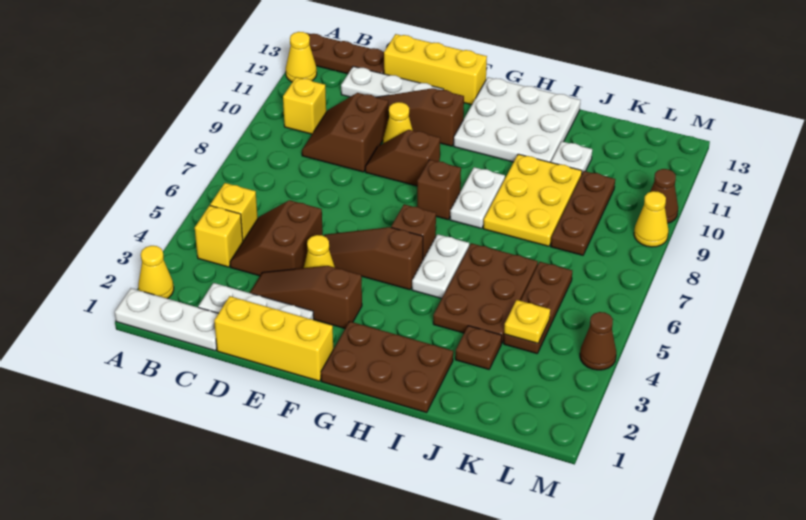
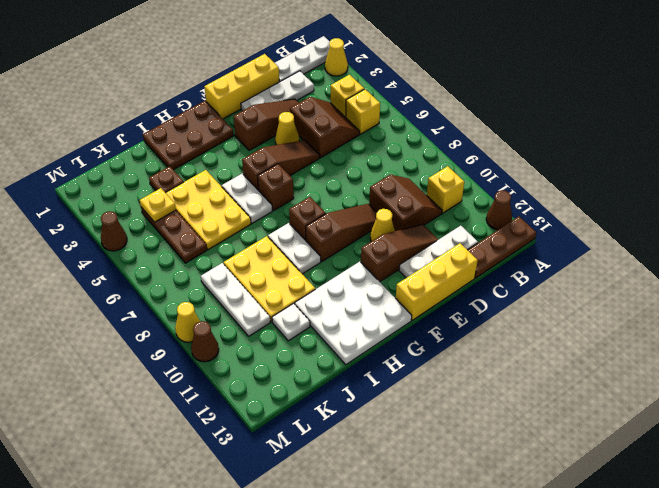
yellow 1x1 cone [286,32,317,82] -> brown 1x1 cone [486,190,512,230]
brown 1x2 slope [365,130,440,186] -> brown 1x3 slope [306,204,377,261]
brown 2x3 plate [433,243,538,344] -> yellow 2x3 plate [166,170,251,250]
brown 1x3 plate [551,171,615,255] -> white 1x3 plate [201,263,270,336]

